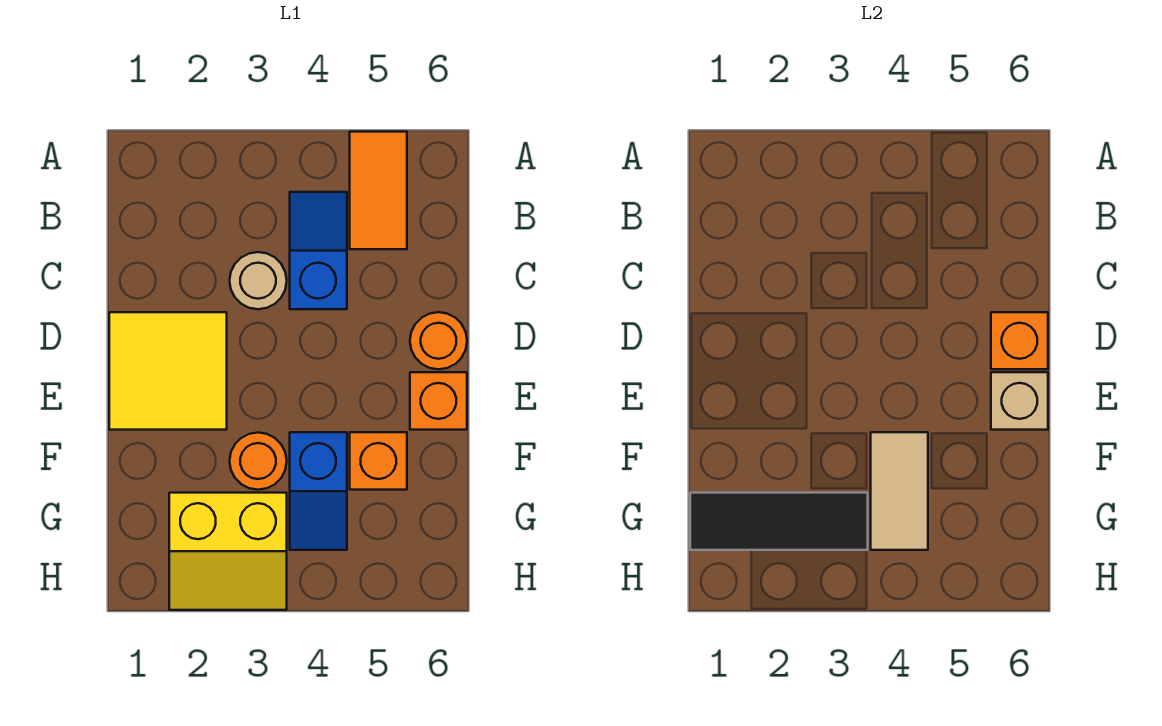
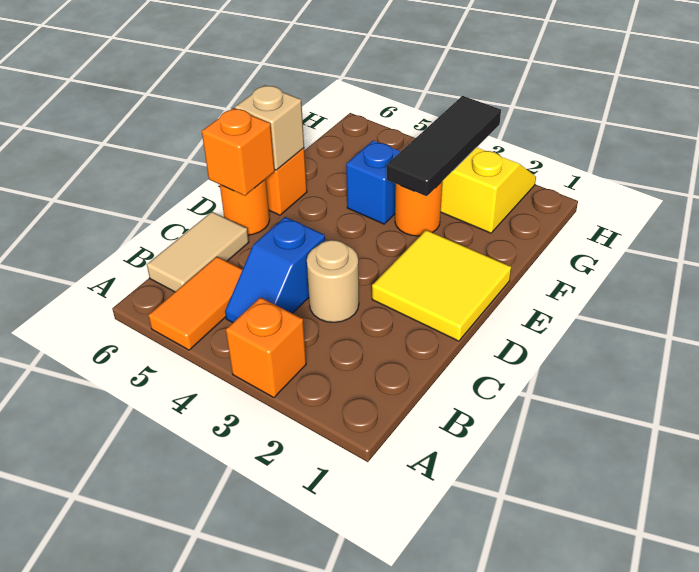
tan 1x2 tile [871,432,928,550] -> tan 1x2 tile moved to [147,212,249,292]
orange 1x1 brick [350,432,407,490] -> orange 1x1 brick moved to [226,297,306,398]
black 1x3 tile [690,493,868,550] -> black 1x3 tile turned to [387,96,501,196]

